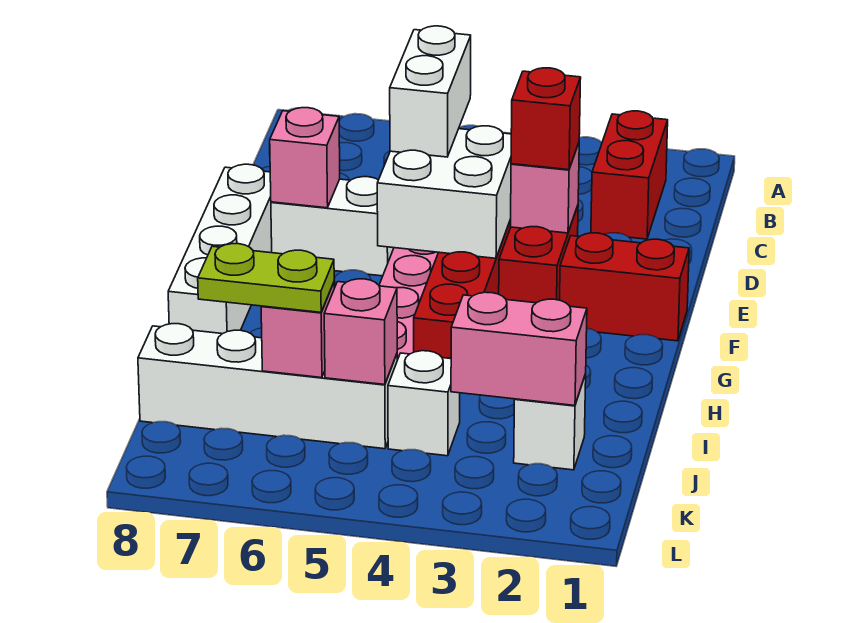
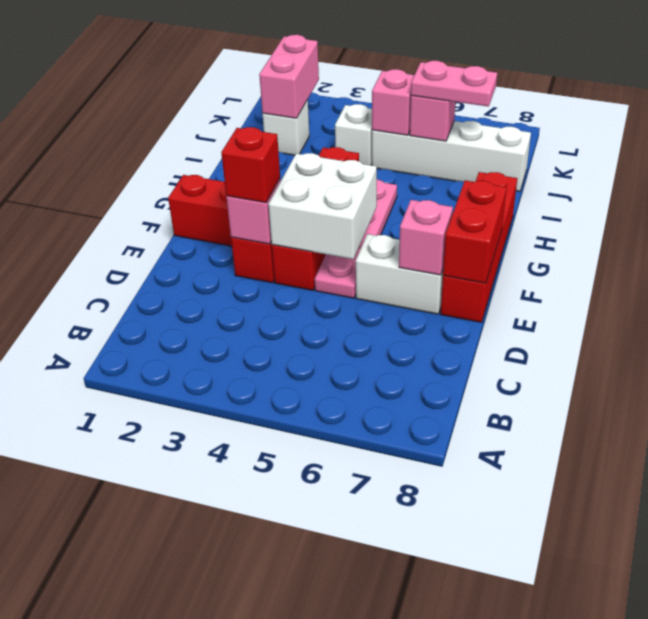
red 1x2 brick [591,111,668,239] -> red 1x2 brick moved to [443,181,507,283]
white 1x2 brick [390,26,471,157] -> none
white 1x4 brick [168,164,272,334] -> red 1x4 brick [441,172,517,322]
pink 1x2 brick [451,292,587,406] -> pink 1x2 brick turned to [259,35,319,118]
lime 1x2 plate [198,244,334,312] -> pink 1x2 plate [411,61,497,107]

